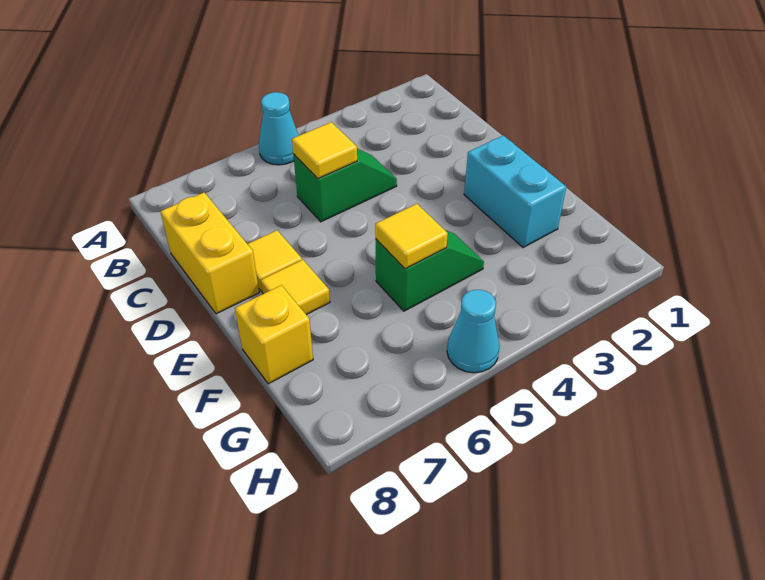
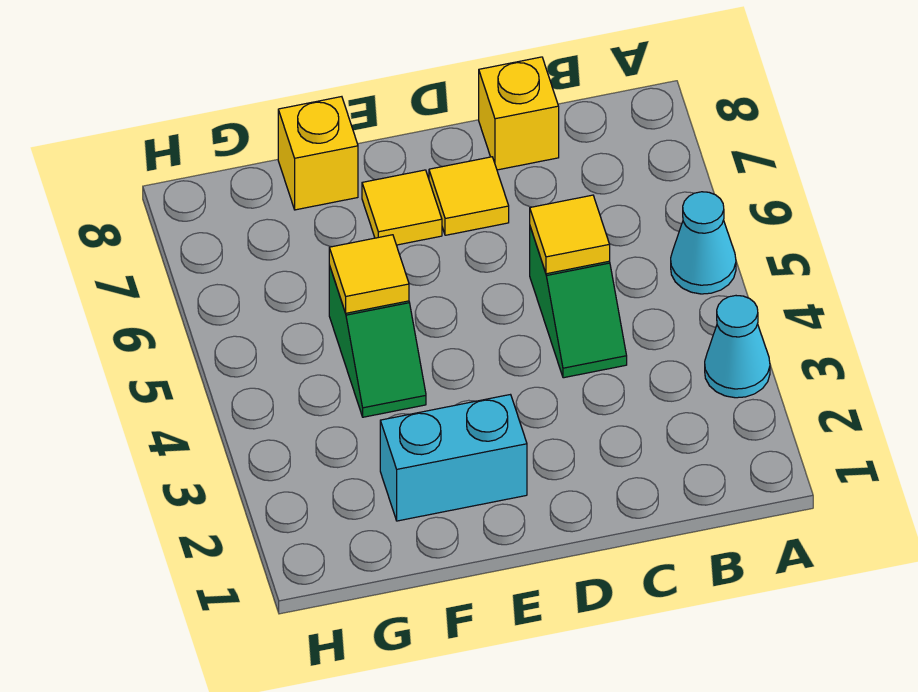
yellow 1x2 brick [160,192,259,314] -> yellow 1x1 brick [479,57,559,170]
cyan 1x1 cone [447,290,500,373] -> cyan 1x1 cone moved to [705,296,770,398]

